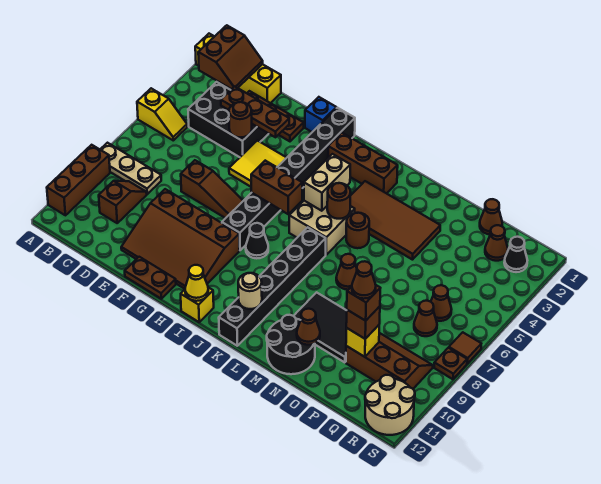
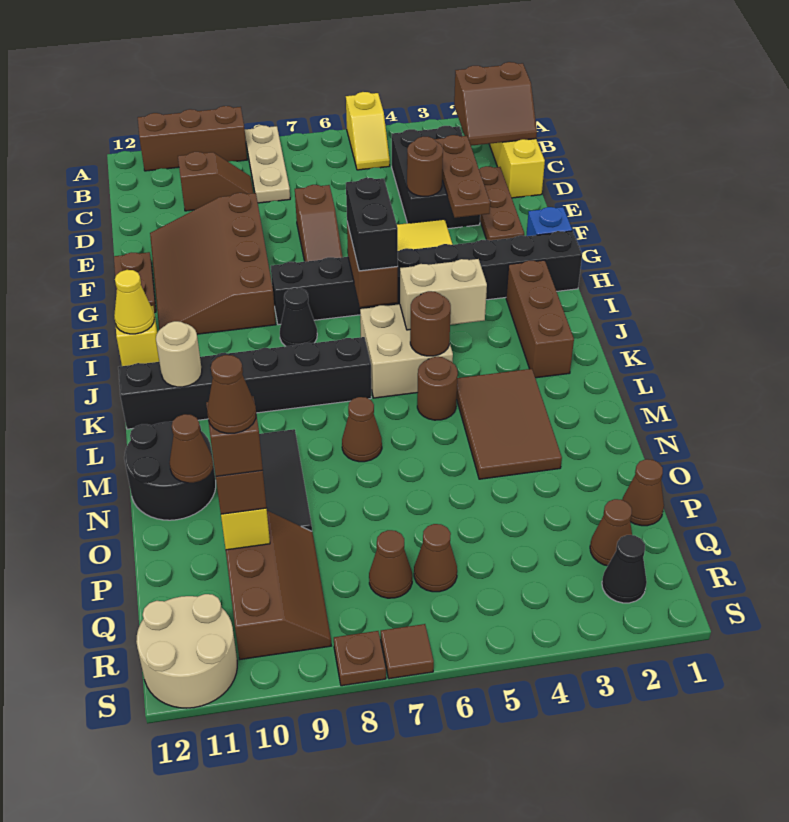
none -> black 1x2 brick [346,178,398,271]
brown 2x4 tile [350,181,440,260] -> brown 2x3 tile [457,369,562,479]

